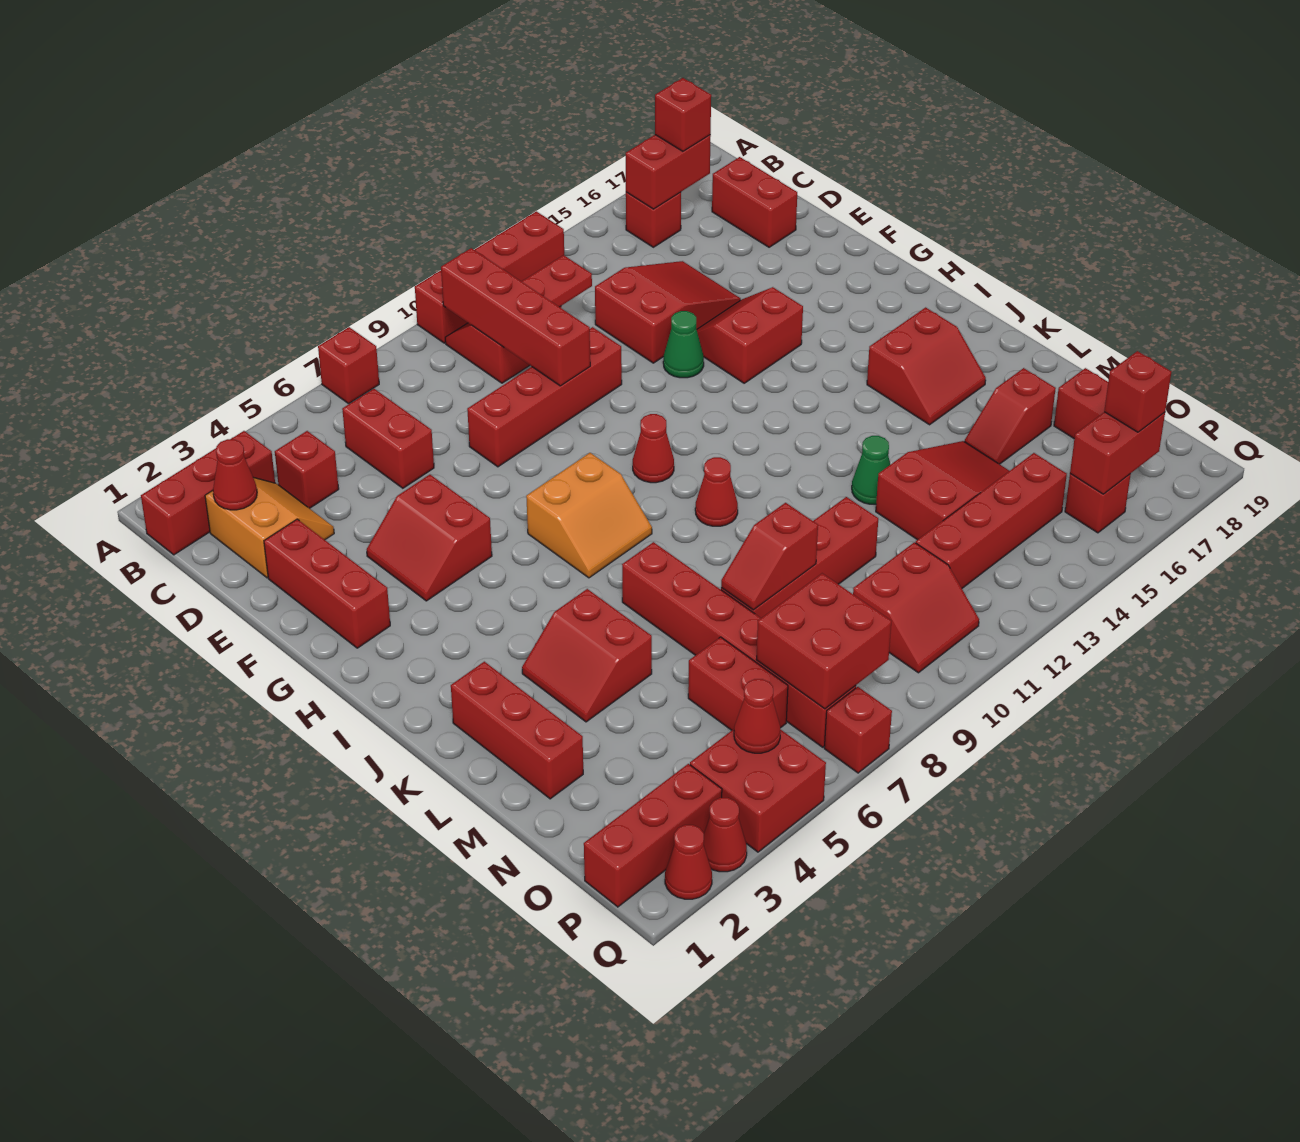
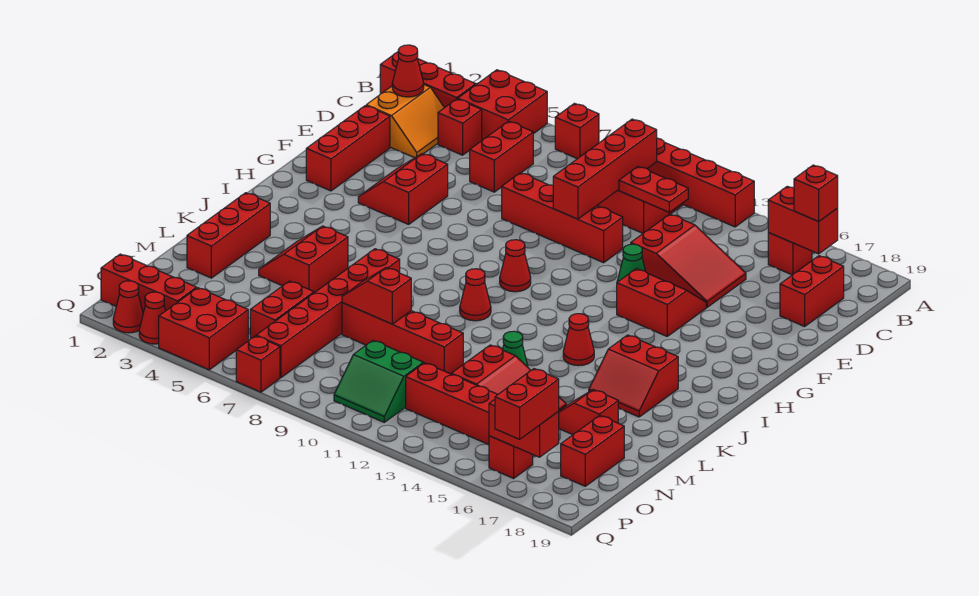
orange 2x2 slope [526,453,652,578] -> none
red 2x2 brick [756,573,891,709] -> red 2x2 brick moved to [458,70,547,140]
red 2x2 slope [853,542,979,673] -> green 2x2 slope [334,341,423,422]
red 1x1 cone [734,679,780,753] -> red 1x1 cone moved to [563,314,594,366]
red 1x1 brick [1104,351,1171,432] -> red 1x2 brick [495,369,559,439]

